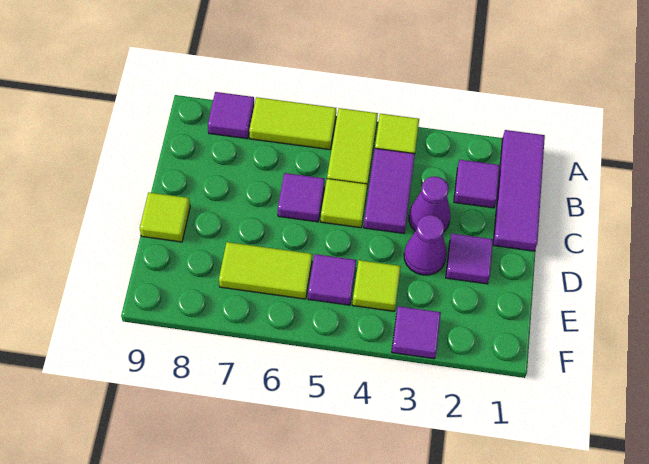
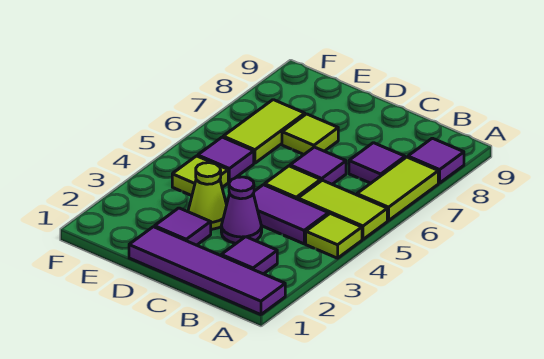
purple 1x3 tile [493,130,545,251] -> purple 1x4 tile [129,227,285,315]
purple 1x1 cone [404,215,446,275] -> lime 1x1 cone [188,163,227,229]
lime 1x1 tile [140,193,190,242] -> lime 1x1 tile moved to [282,114,338,154]
purple 1x1 tile [392,306,441,359] -> purple 1x1 tile moved to [349,143,405,183]

